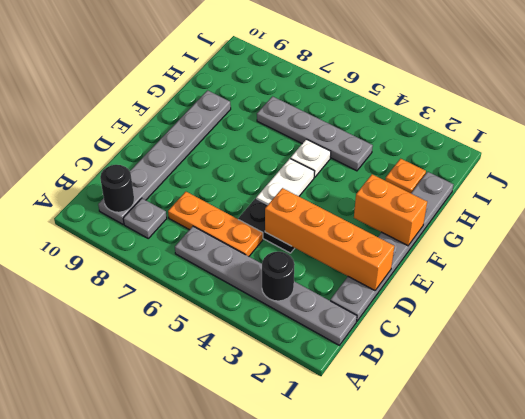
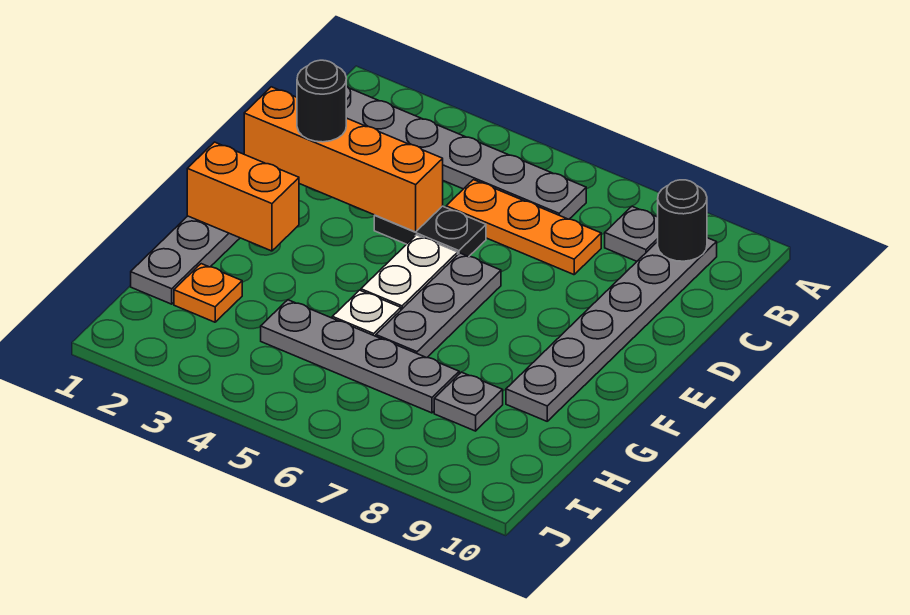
black 1x1 round brick [262,252,295,301] -> black 1x1 round brick moved to [297,60,346,142]
none -> grey 1x3 plate [376,253,501,358]
none -> grey 1x1 plate [434,372,503,431]

